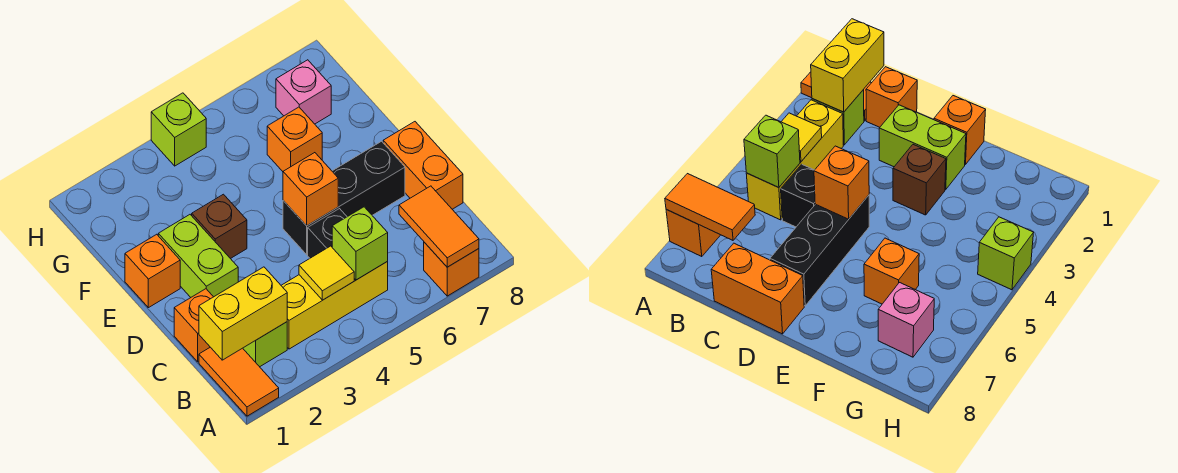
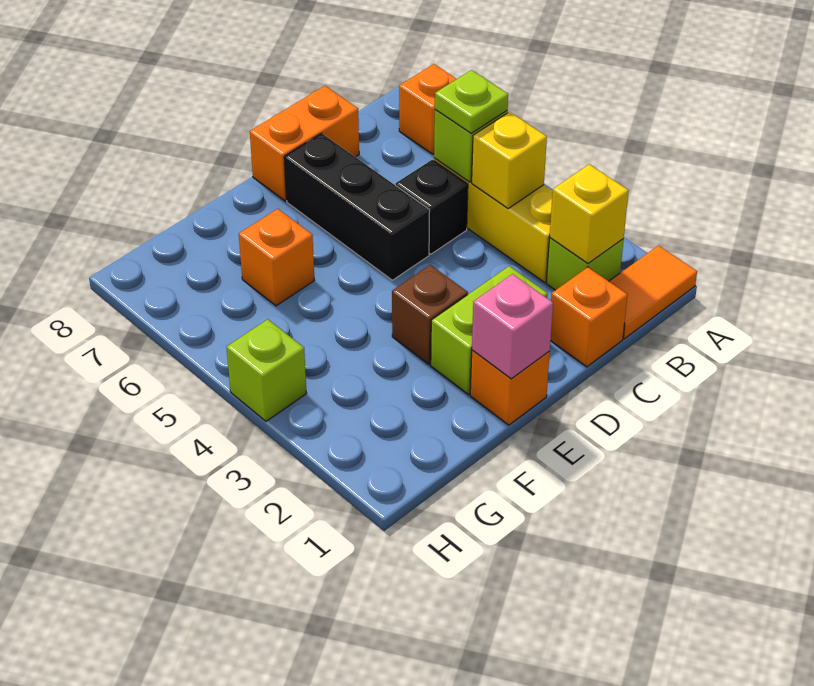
orange 1x2 tile [399,186,479,267] -> none
yellow 1x2 brick [199,267,287,360] -> yellow 1x1 brick [550,164,629,263]
yellow 1x1 tile [299,246,354,300] -> yellow 1x1 brick [472,112,547,208]
none -> lime 1x1 plate [435,70,508,133]
orange 1x1 brick [283,153,338,226] -> none
pink 1x1 brick [276,60,331,124] -> pink 1x1 brick moved to [472,274,553,379]

